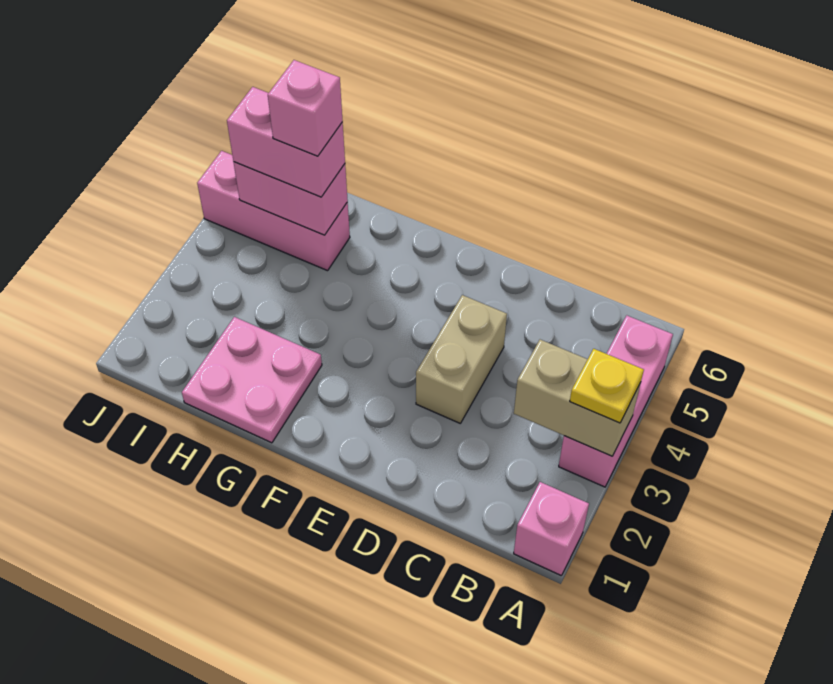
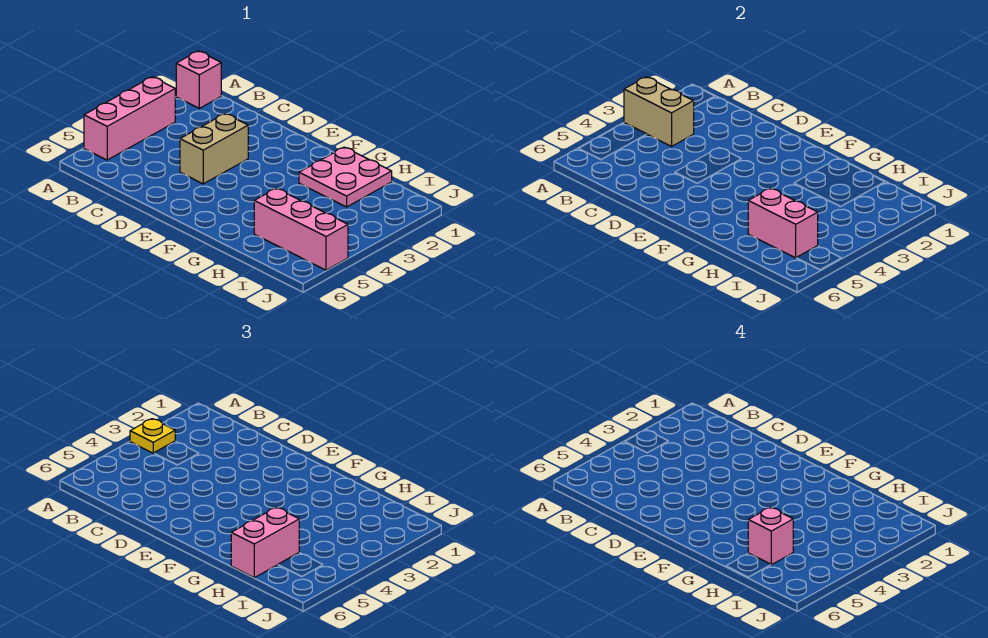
pink 1x2 brick [227,87,345,197] -> pink 1x2 brick turned to [231,507,299,578]

